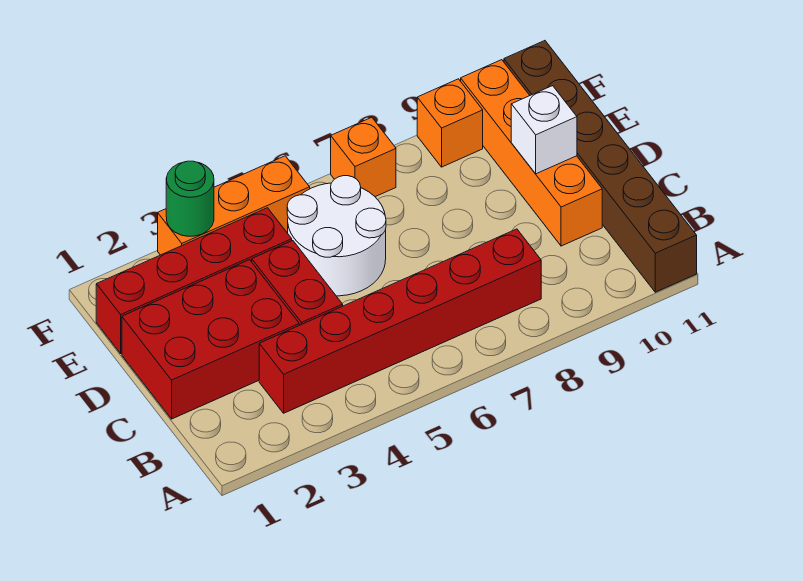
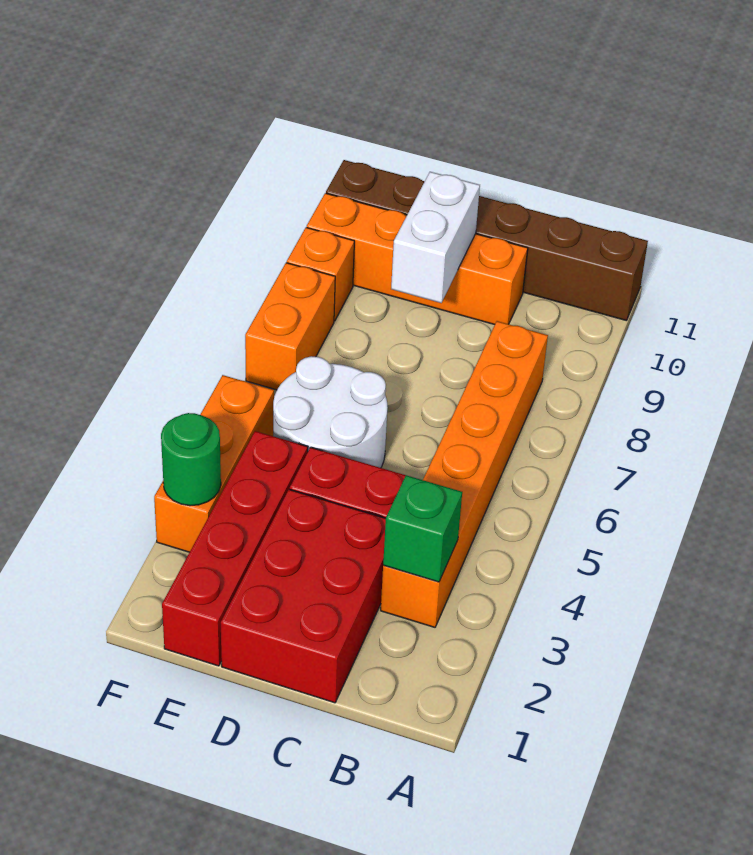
red 1x6 brick [259,229,541,413] -> orange 1x6 brick [381,321,548,627]
none -> green 1x1 brick [383,475,462,582]
white 1x1 brick [511,86,577,174] -> white 1x2 brick [391,172,480,303]
orange 1x1 brick [331,117,396,197] -> orange 1x2 brick [245,263,335,390]

